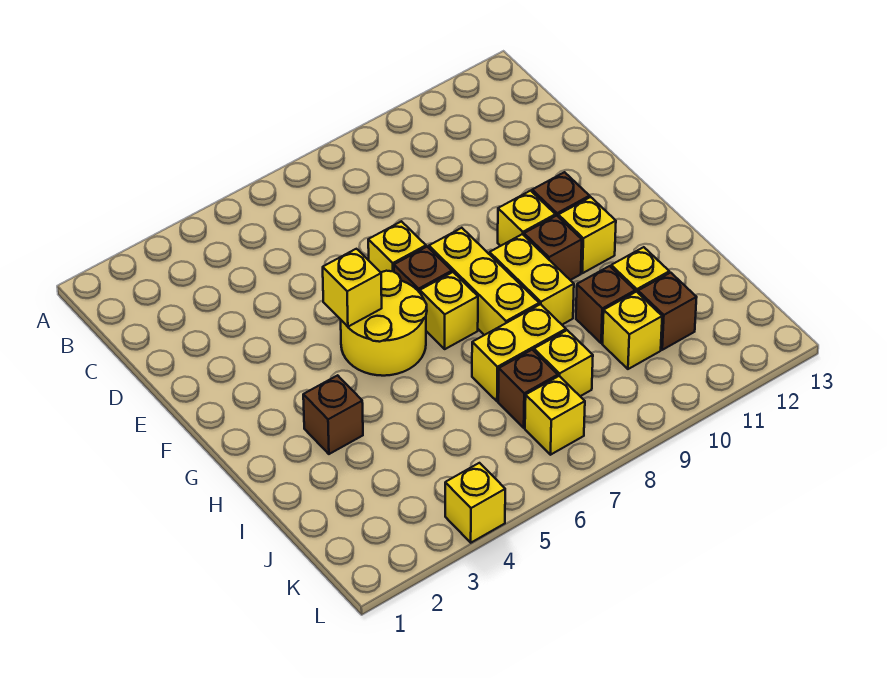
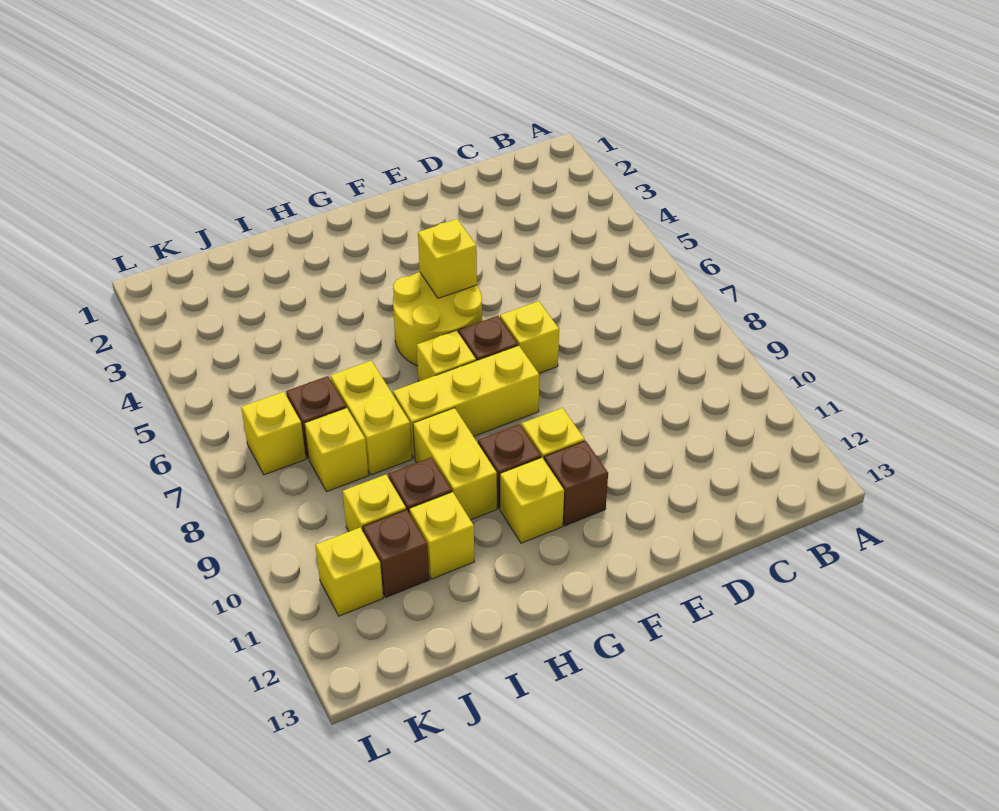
yellow 1x2 brick [490,234,574,325] -> yellow 1x2 brick turned to [413,408,497,520]
brown 1x1 brick [303,375,363,454] -> none
yellow 1x1 brick [445,463,505,543] -> yellow 1x1 brick moved to [315,528,383,616]

